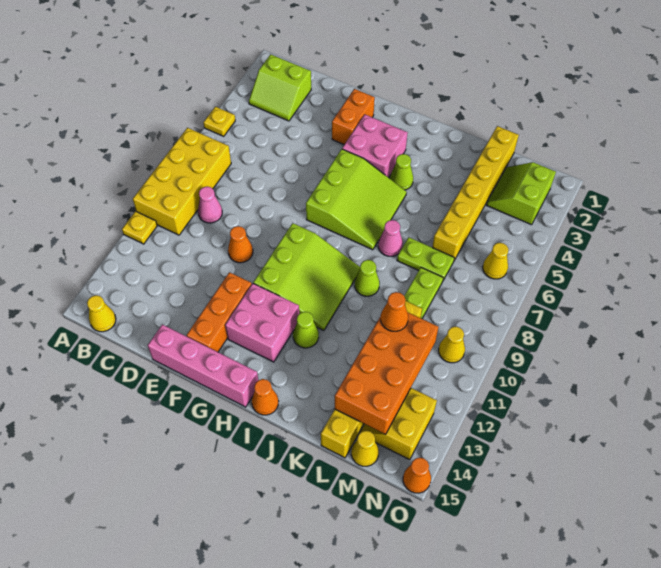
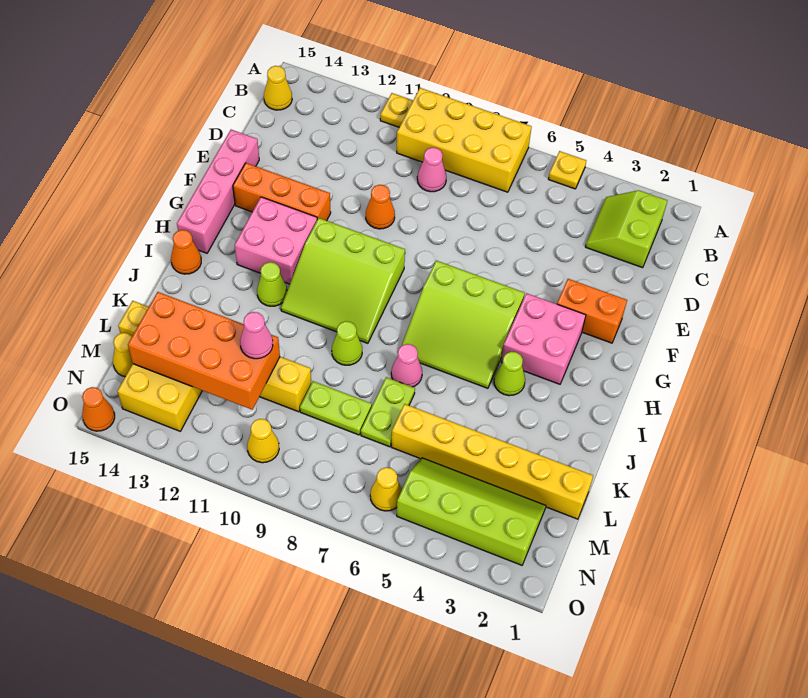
orange 1x1 cone [381,292,408,331] -> pink 1x1 cone [240,312,273,359]
lime 2x2 slope [487,162,556,225] -> lime 2x4 slope [397,458,546,565]

